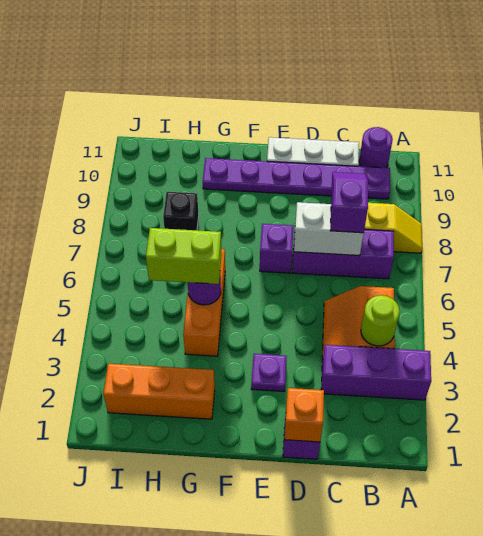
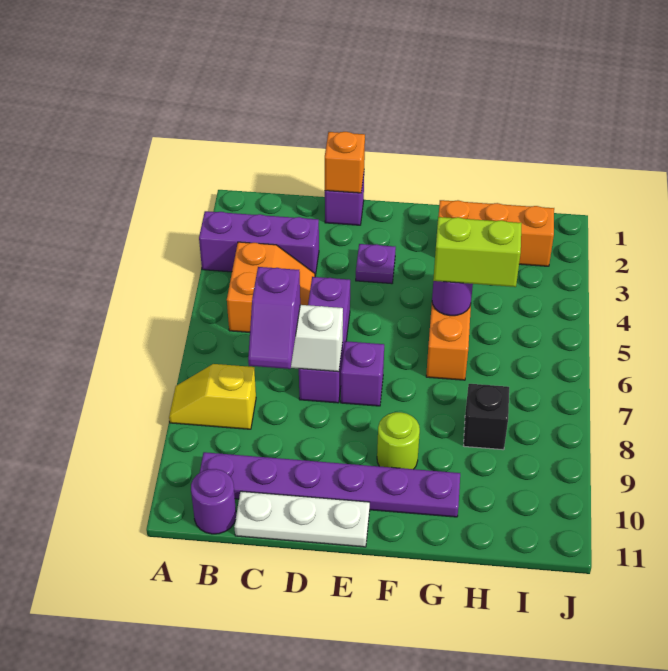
lime 1x1 round brick [361,295,400,346] -> lime 1x1 round brick moved to [377,412,420,469]
purple 1x3 brick [292,229,394,279] -> purple 1x3 brick turned to [299,277,350,403]

